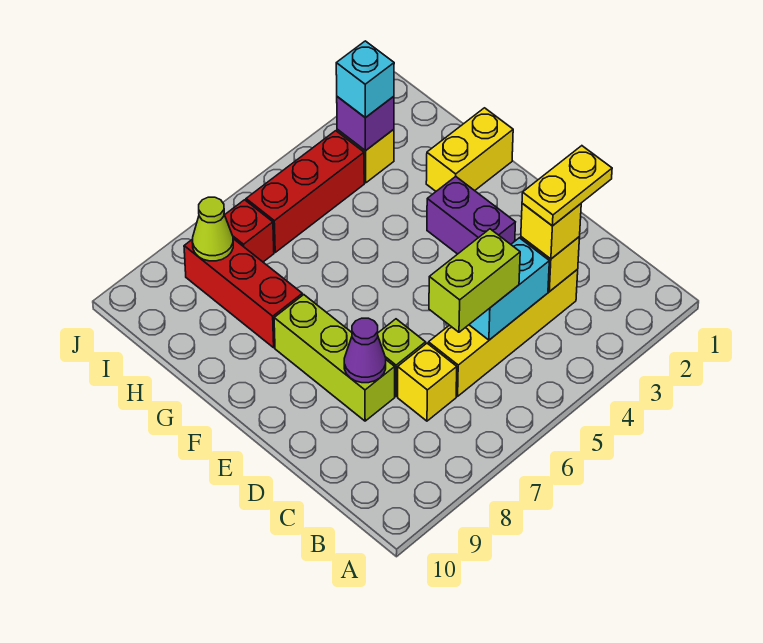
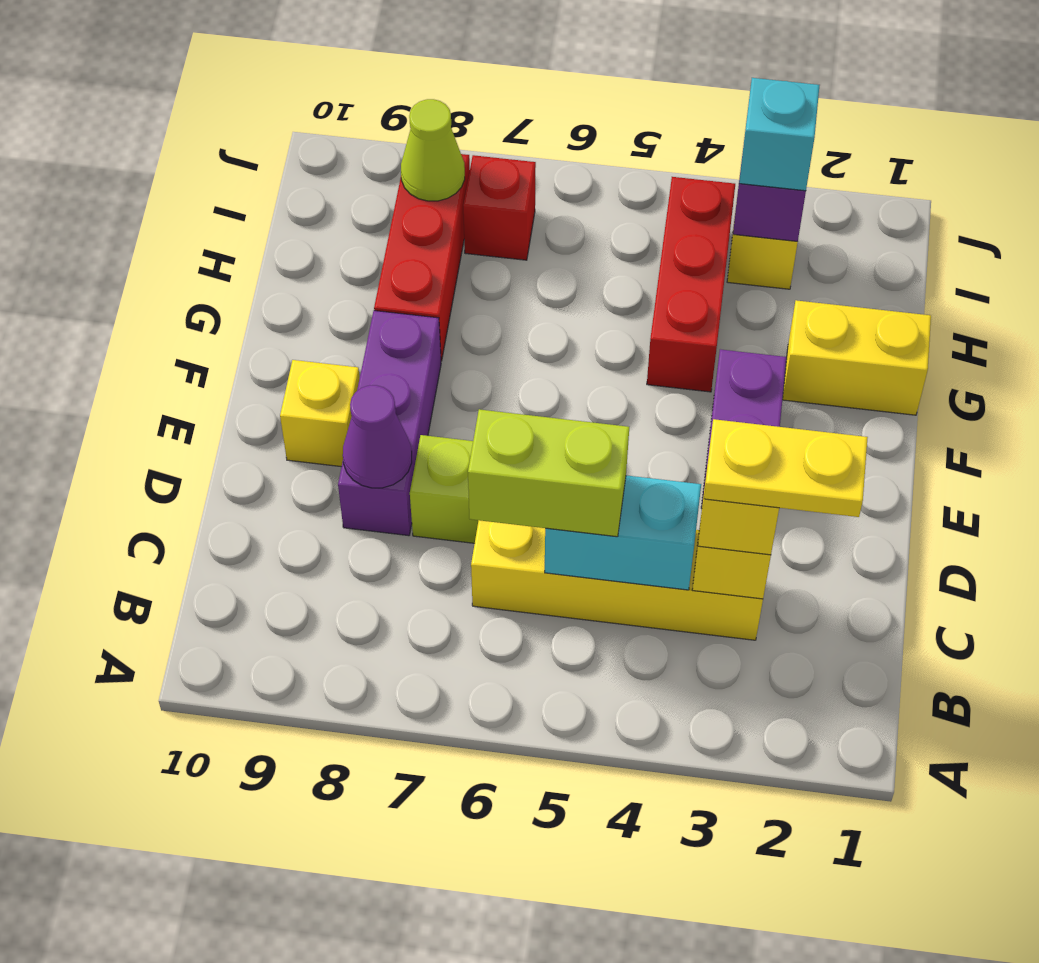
yellow 1x1 brick [398,343,457,421] -> yellow 1x1 brick moved to [280,360,360,467]
lime 1x3 brick [274,295,395,421] -> purple 1x3 brick [338,311,441,536]
red 1x3 brick [246,131,364,252] -> red 1x3 brick turned to [647,177,735,392]

